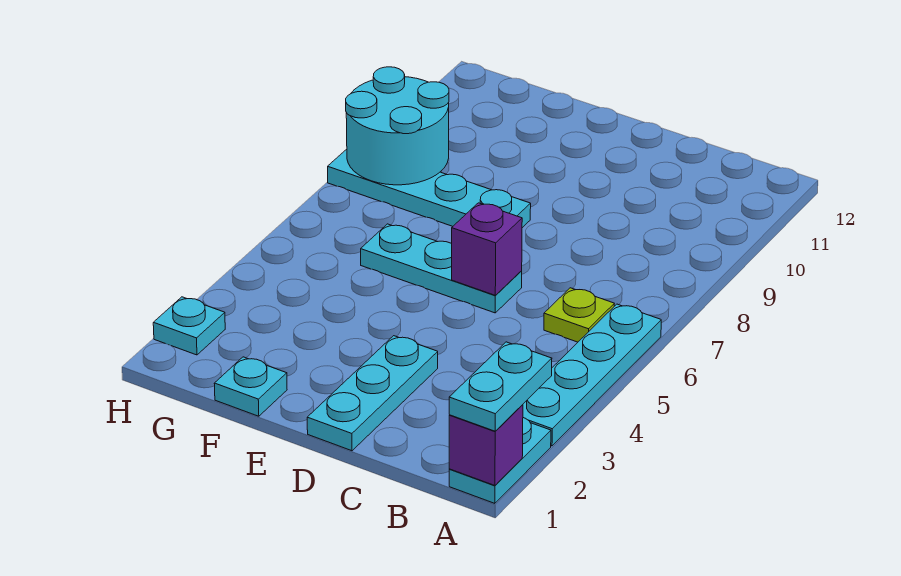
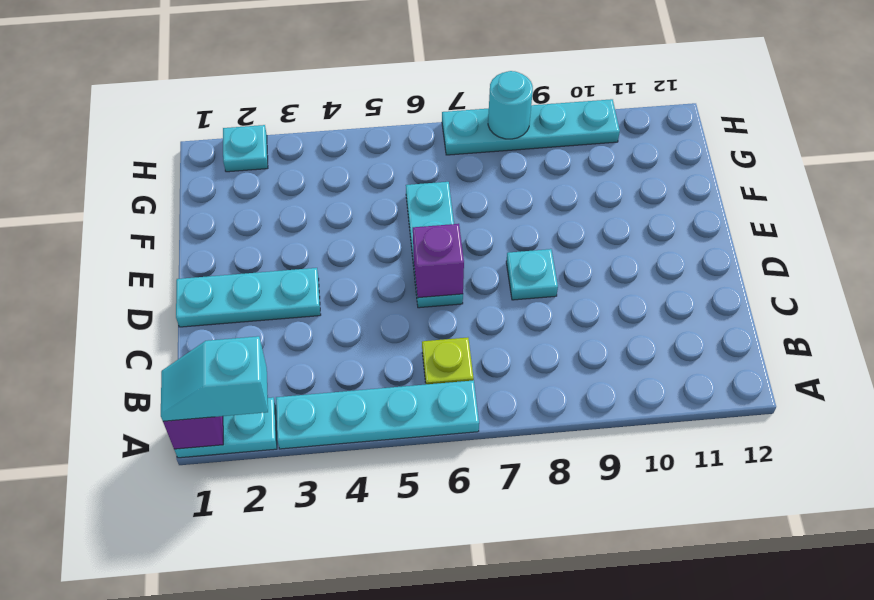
cyan 1x2 plate [449,342,552,431] -> cyan 1x2 slope [161,336,268,421]
cyan 1x4 plate [328,149,531,228] -> cyan 1x4 plate turned to [442,99,620,155]
cyan 1x1 plate [214,357,287,416] -> cyan 1x1 plate moved to [506,249,558,300]
cyan 2x2 round brick [346,67,449,185] -> cyan 1x1 round brick [488,71,533,139]

